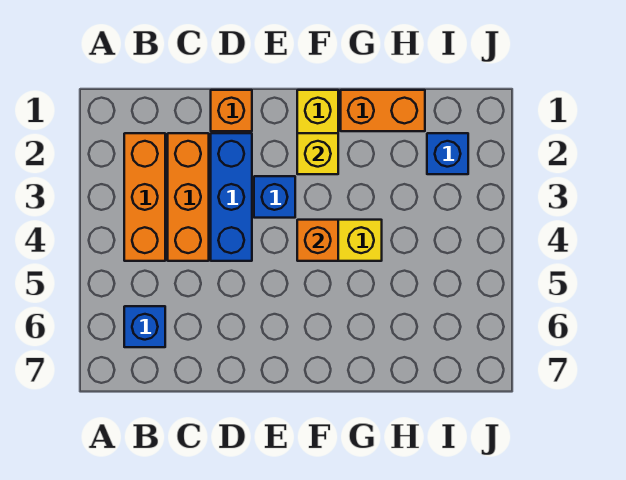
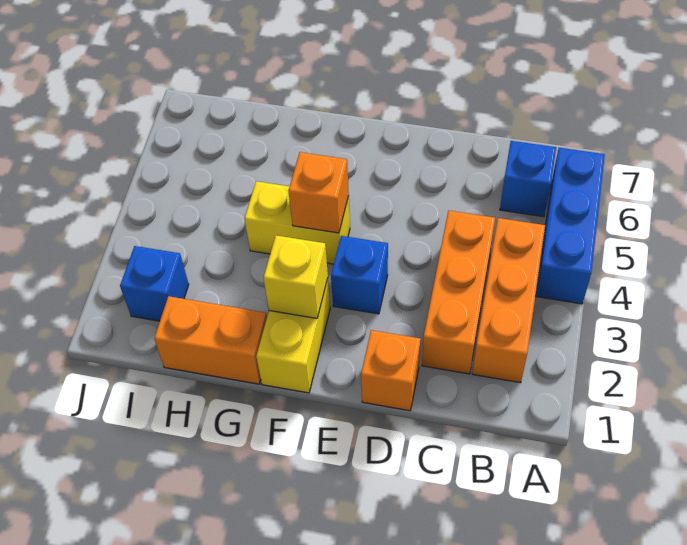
blue 1x3 brick [211,133,252,261] -> blue 1x3 brick moved to [536,148,605,304]

